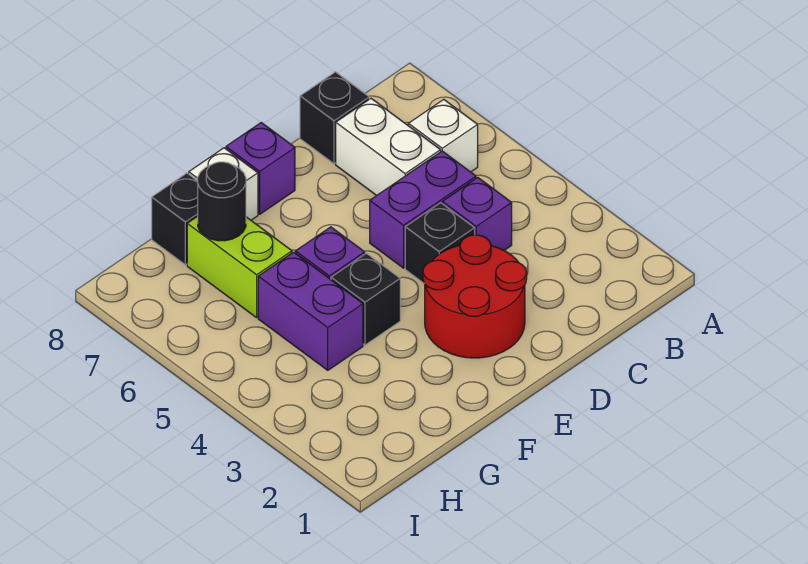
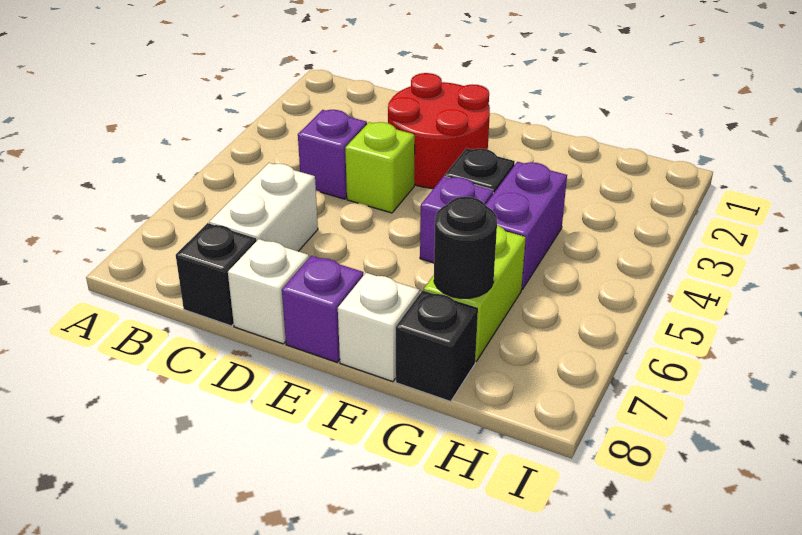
white 1x1 brick [408,99,478,172] -> white 1x1 brick moved to [228,239,309,344]
purple 1x2 brick [370,151,476,268] -> none
black 1x1 brick [405,203,475,283] -> lime 1x1 brick [345,122,415,213]

